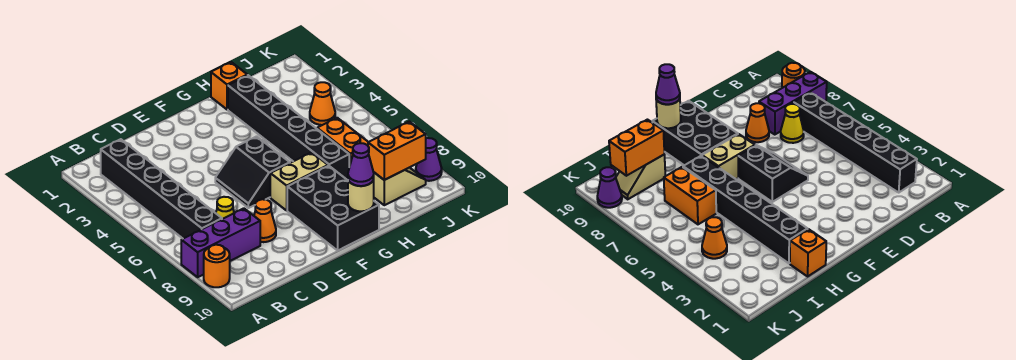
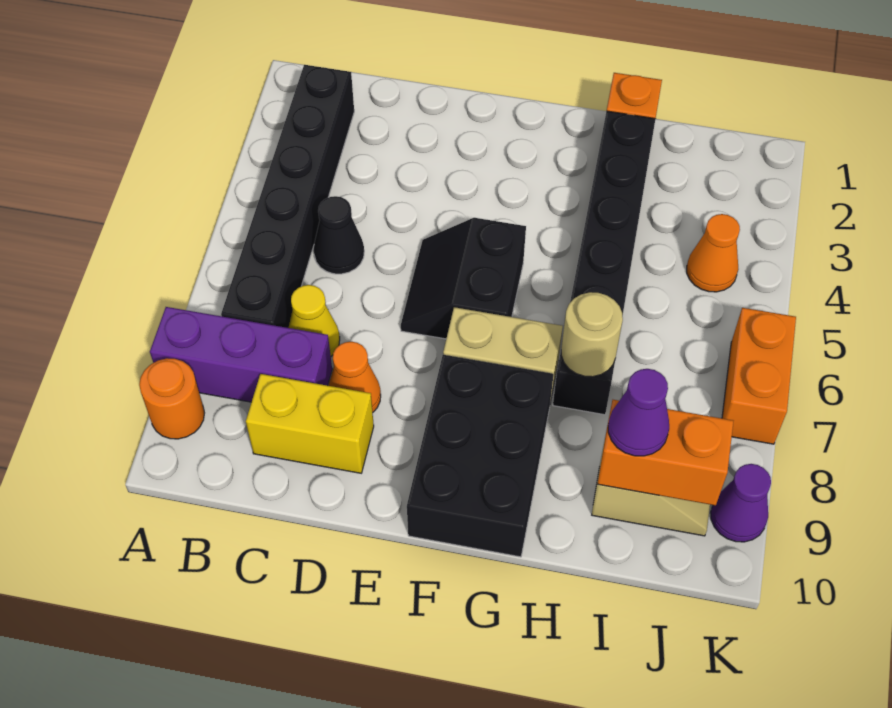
none -> black 1x1 cone [314,196,364,274]
none -> yellow 1x2 brick [246,374,374,473]
tan 1x1 round brick [348,180,374,211] -> tan 1x1 round brick moved to [561,292,623,377]
purple 1x1 cone [348,143,374,186] -> purple 1x1 cone moved to [608,369,669,456]
orange 1x2 brick [317,118,368,167] -> orange 1x2 brick moved to [722,308,796,444]

